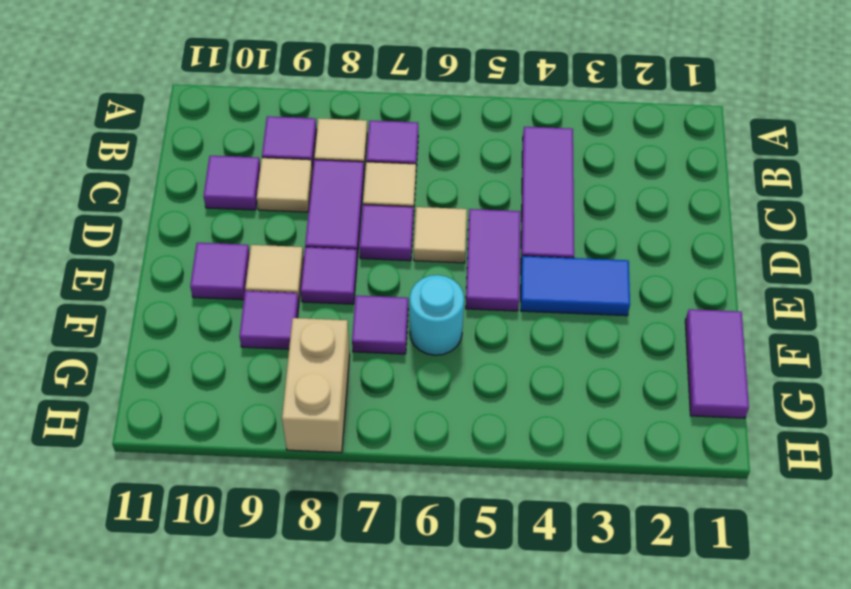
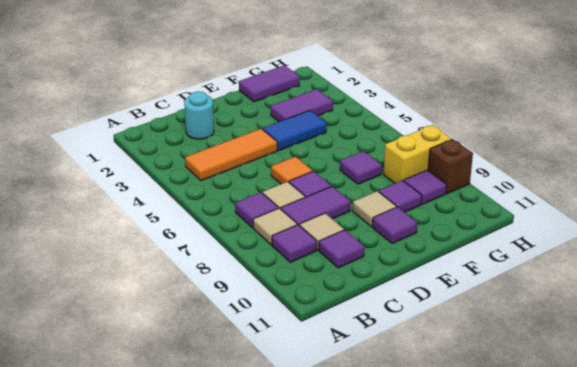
purple 1x3 tile [521,127,574,263] -> orange 1x3 tile [185,129,277,181]
purple 1x2 tile [466,209,520,311] -> purple 1x2 tile moved to [271,89,333,122]
tan 1x1 tile [414,207,467,263] -> orange 1x1 tile [271,157,313,184]
blue 1x2 tile [521,256,630,316] -> blue 1x2 tile turned to [263,111,327,151]
purple 1x1 tile [300,247,357,304] -> purple 1x1 tile moved to [404,170,447,204]
cyan 1x1 round brick [410,275,464,355] -> cyan 1x1 round brick moved to [184,91,214,139]
tan 1x2 brick [282,318,350,453] -> yellow 1x2 brick [384,125,452,183]
none -> brown 1x1 brick [428,139,473,194]

